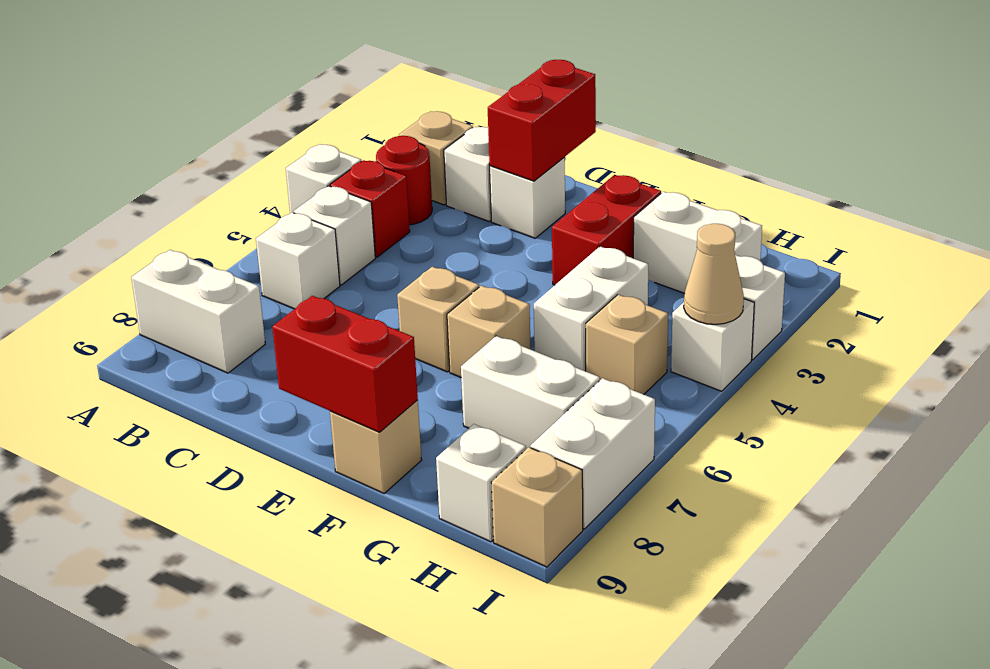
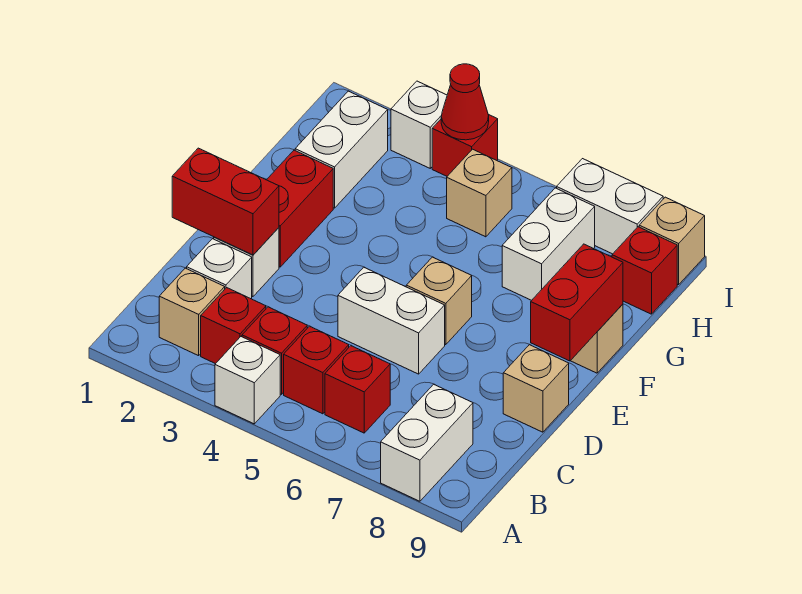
red 1x1 round brick [376,136,432,225] -> red 1x1 brick [201,288,266,364]
white 1x1 brick [294,186,375,285] -> red 1x1 brick [284,326,349,414]
white 1x1 brick [256,212,340,309] -> red 1x1 brick [325,346,390,433]
red 1x2 brick [552,175,661,285] -> red 1x2 brick turned to [267,150,333,267]
tan 1x1 brick [447,286,531,377] -> tan 1x1 brick moved to [503,345,569,432]
white 1x2 brick [534,246,648,371] -> white 1x2 brick moved to [338,267,445,374]
white 1x1 brick [436,424,526,542] -> red 1x1 brick [612,227,677,314]
white 1x1 brick [671,299,754,391] -> red 1x1 brick [432,115,498,176]
tan 1x1 cone [684,224,744,324] -> red 1x1 cone [441,64,489,140]

